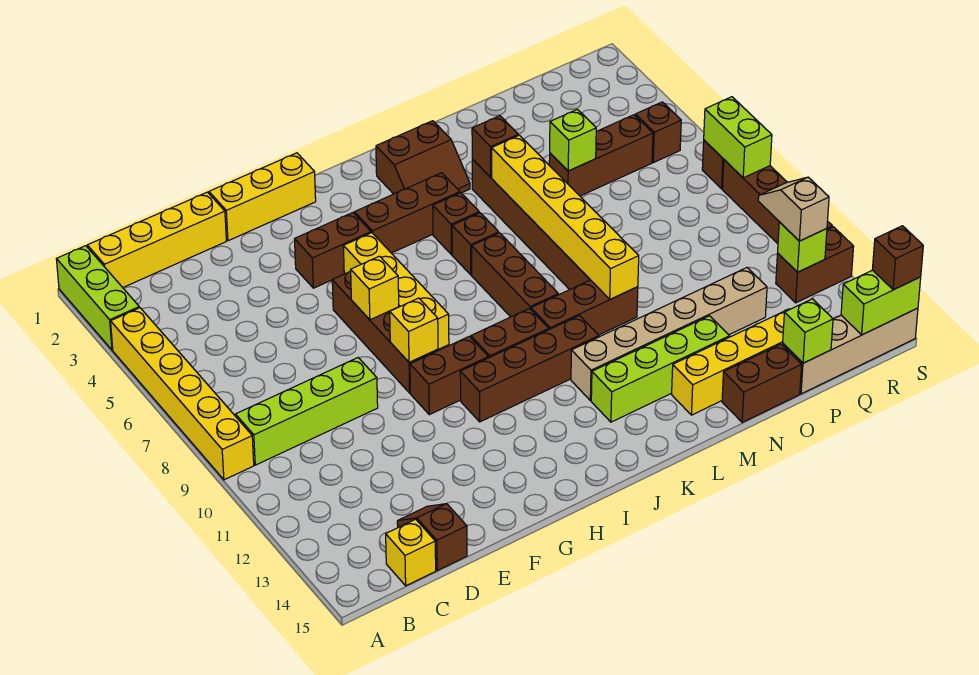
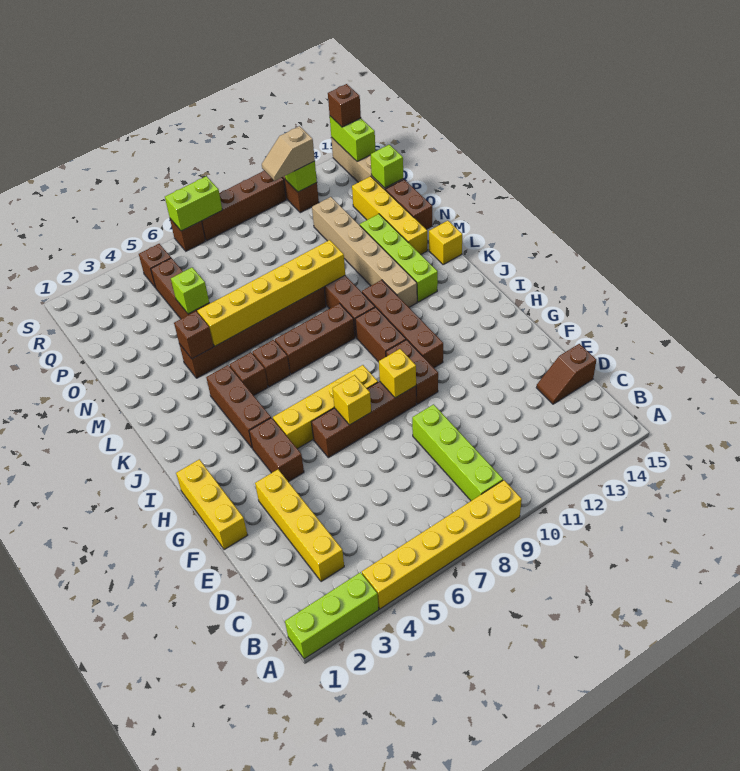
yellow 1x4 brick [87,192,226,287] -> yellow 1x4 brick moved to [255,470,344,582]
yellow 1x1 brick [386,519,436,586] -> yellow 1x1 brick moved to [429,221,462,264]
brown 2x2 slope [376,121,470,194] -> none

